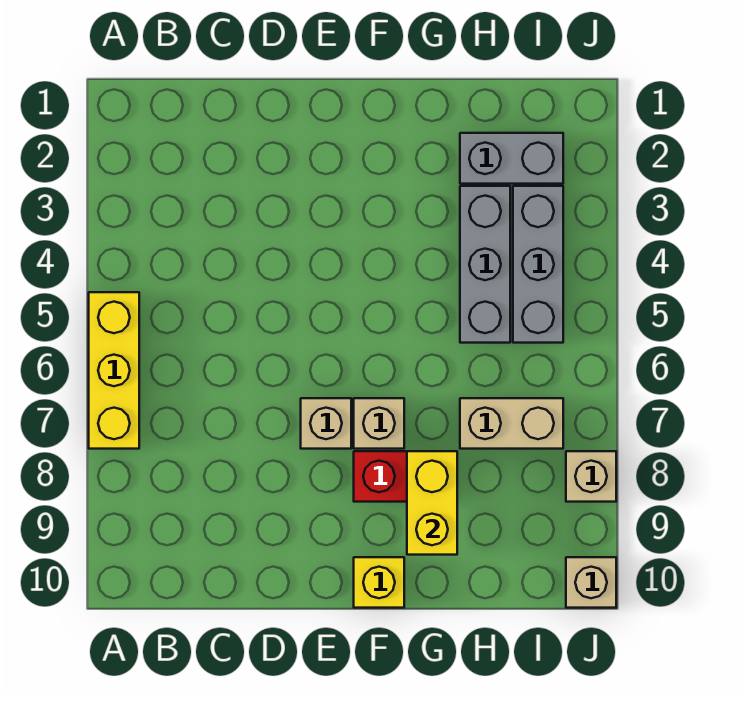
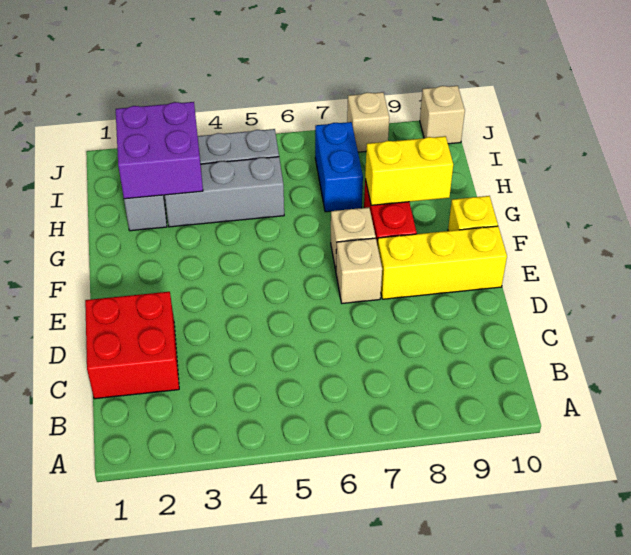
yellow 1x3 brick [89,292,139,449] -> yellow 1x3 brick moved to [377,226,507,299]
none -> red 2x2 brick [85,292,179,399]
none -> purple 2x2 brick [116,102,203,199]
tan 1x2 brick [460,398,563,449] -> blue 1x2 brick [315,122,363,212]

